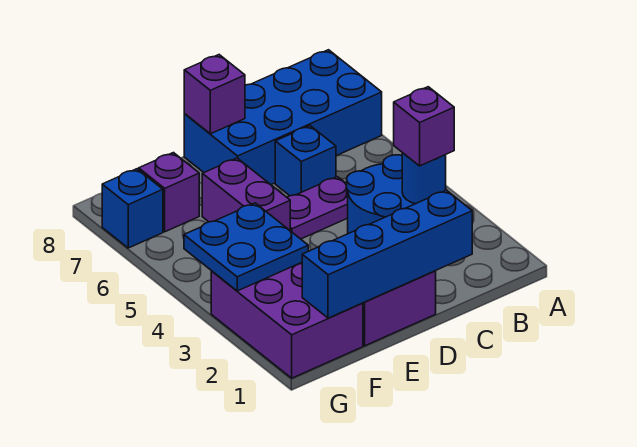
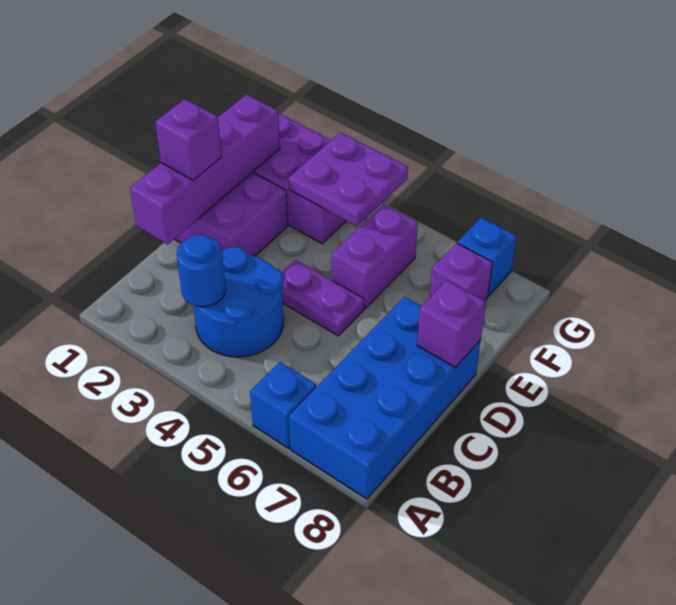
purple 1x1 brick [394,87,454,166] -> purple 1x1 brick moved to [155,99,222,180]
blue 1x4 brick [302,190,472,318] -> purple 1x4 brick [130,94,280,245]
purple 1x2 plate [287,177,348,239] -> purple 1x2 plate turned to [282,260,364,336]
blue 1x1 brick [275,126,336,196] -> blue 1x1 brick moved to [250,362,316,448]
purple 1x2 brick [202,158,290,230] -> purple 1x2 brick turned to [332,204,418,308]
blue 2x2 plate [184,203,308,291] -> purple 2x2 plate [289,132,408,226]

